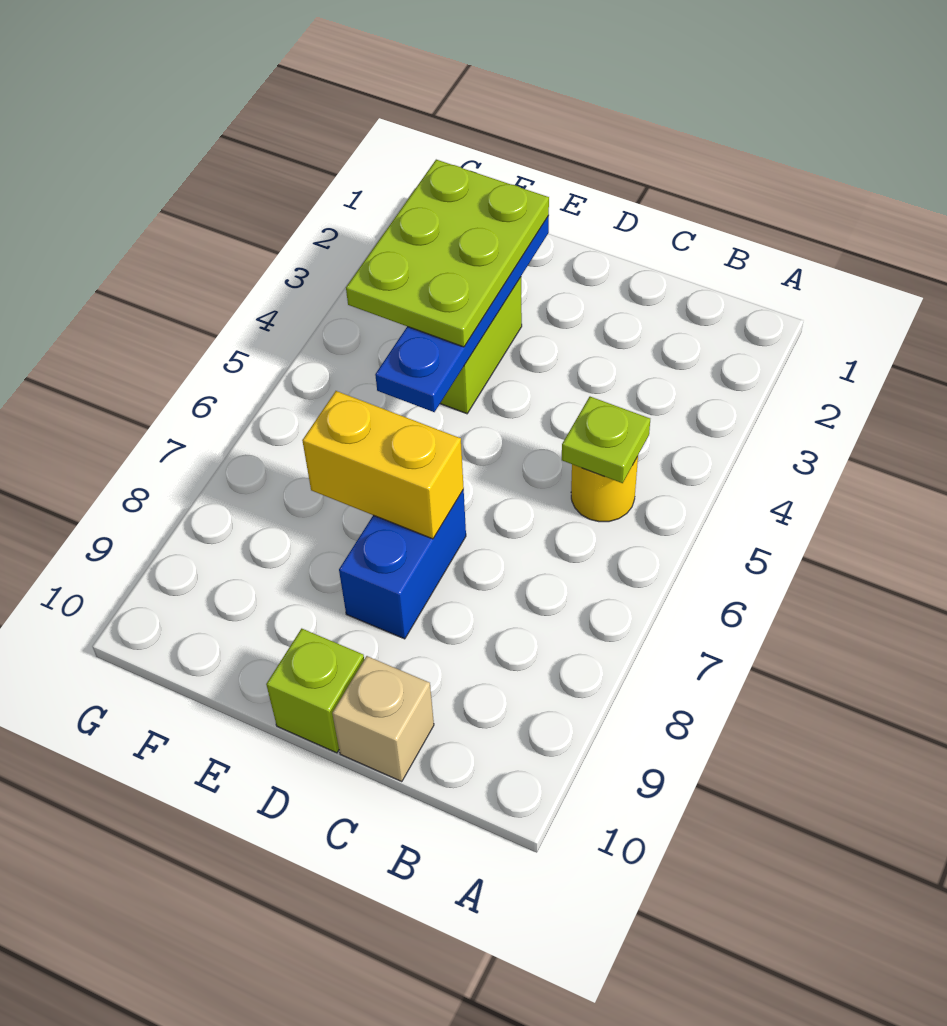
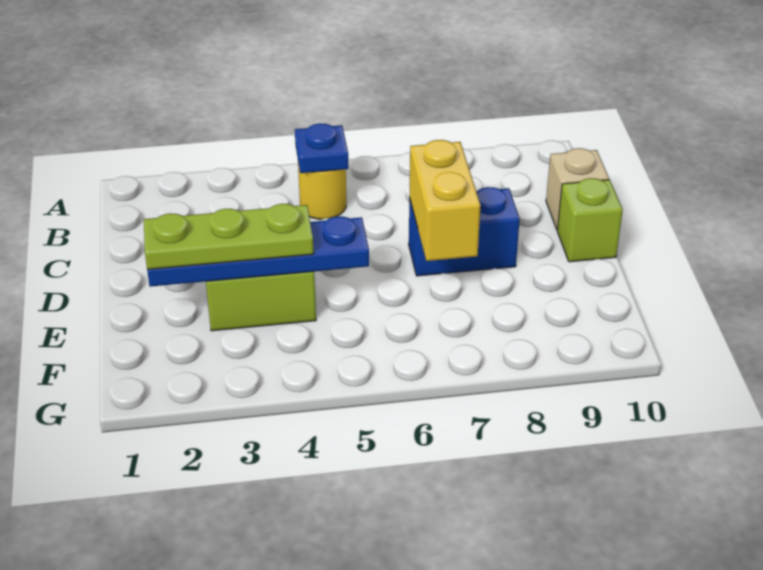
lime 1x1 plate [562,397,650,483] -> blue 1x1 plate [295,123,348,173]
lime 2x3 plate [346,160,549,347] -> lime 1x3 plate [144,204,314,269]

